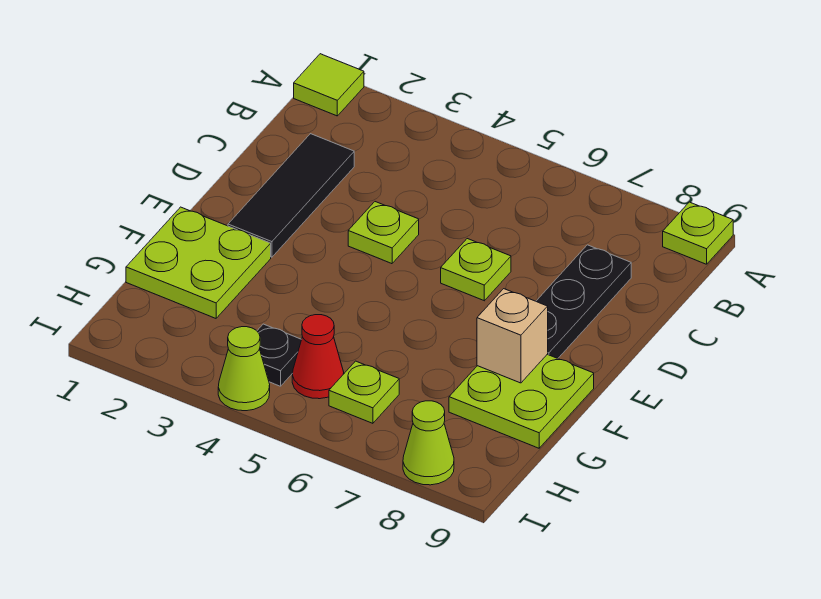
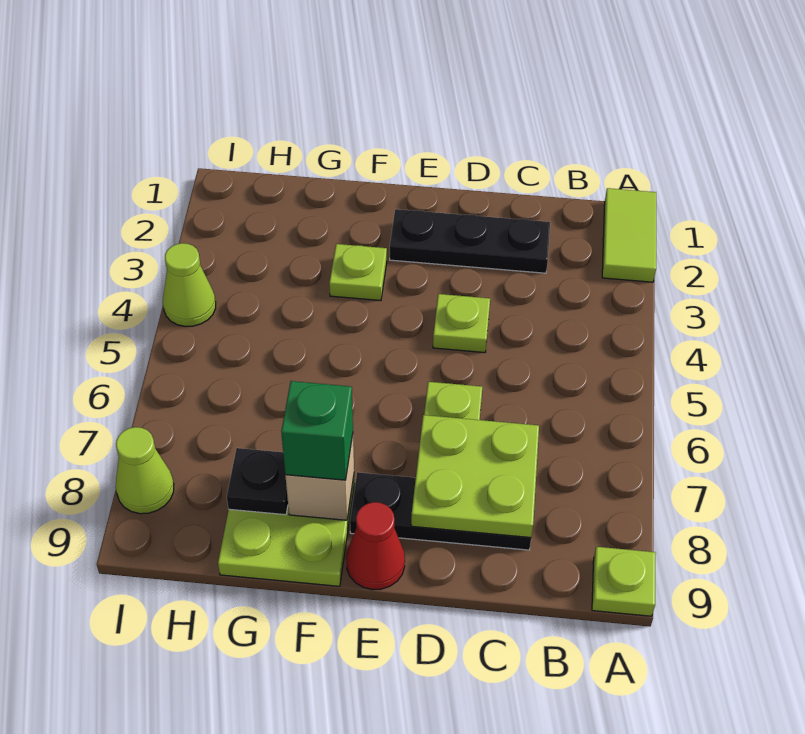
lime 1x1 tile [294,54,364,116] -> lime 1x2 tile [602,188,656,282]
black 1x3 tile [228,134,354,257] -> black 1x3 plate [390,209,550,273]
lime 2x2 plate [126,207,271,318] -> lime 2x2 plate moved to [411,415,539,538]
none -> green 1x1 brick [281,381,353,480]
black 1x1 plate [257,324,302,386] -> black 1x1 plate moved to [227,448,288,515]
red 1x1 cone [292,315,344,399] -> red 1x1 cone moved to [346,502,405,590]
lime 1x1 plate [329,361,399,423] -> lime 1x1 plate moved to [329,244,387,301]

